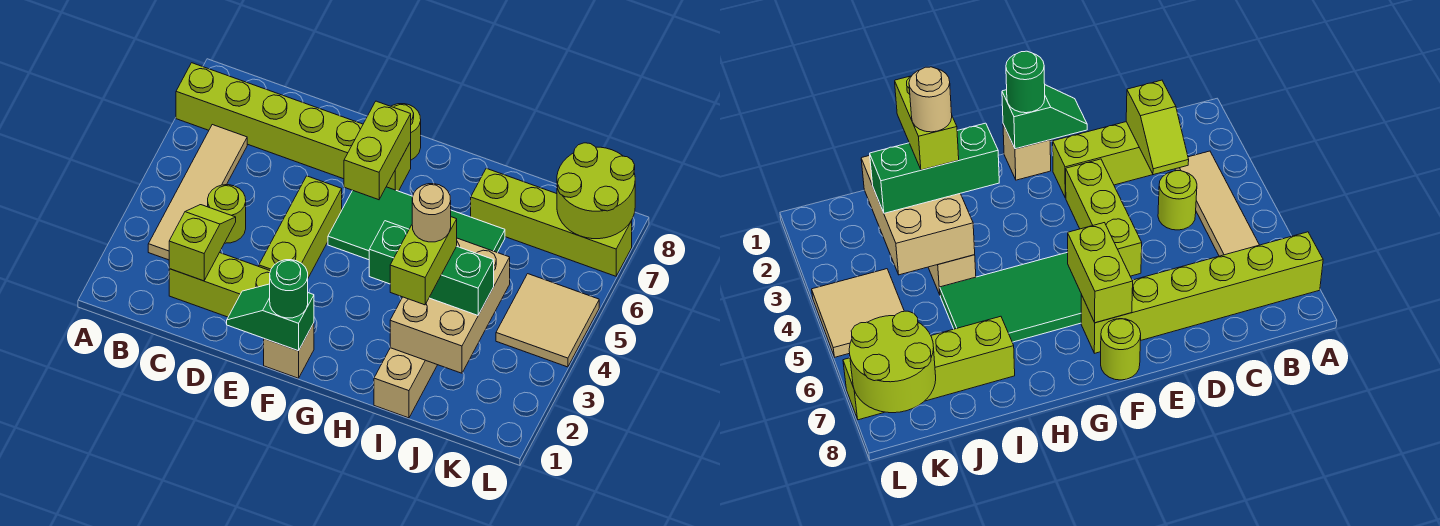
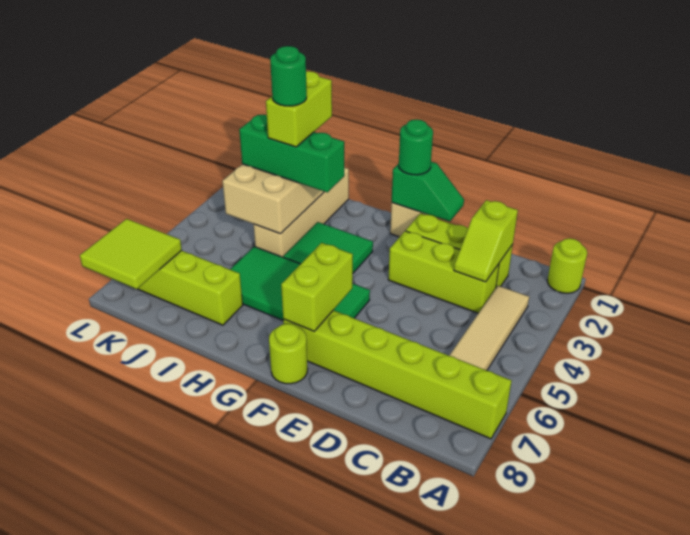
lime 1x1 round brick [208,185,246,243] -> lime 1x1 round brick moved to [547,238,587,293]
lime 1x3 brick [259,176,342,278] -> lime 1x3 brick turned to [388,231,499,313]
none -> green 2x2 tile [283,222,373,273]
tan 1x1 round brick [412,184,451,242] -> green 1x1 round brick [270,46,307,106]
tan 2x2 tile [496,274,599,367] -> none
lime 2x2 round brick [557,143,635,239] -> lime 2x2 tile [80,219,182,289]

